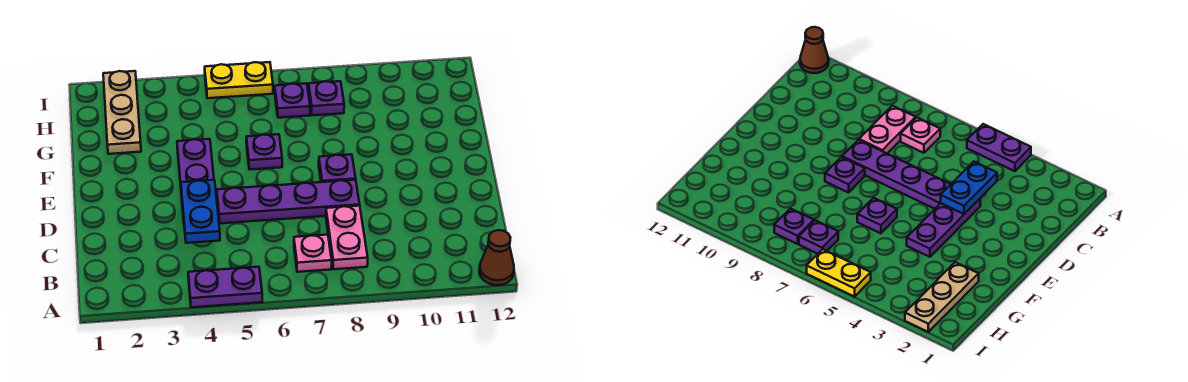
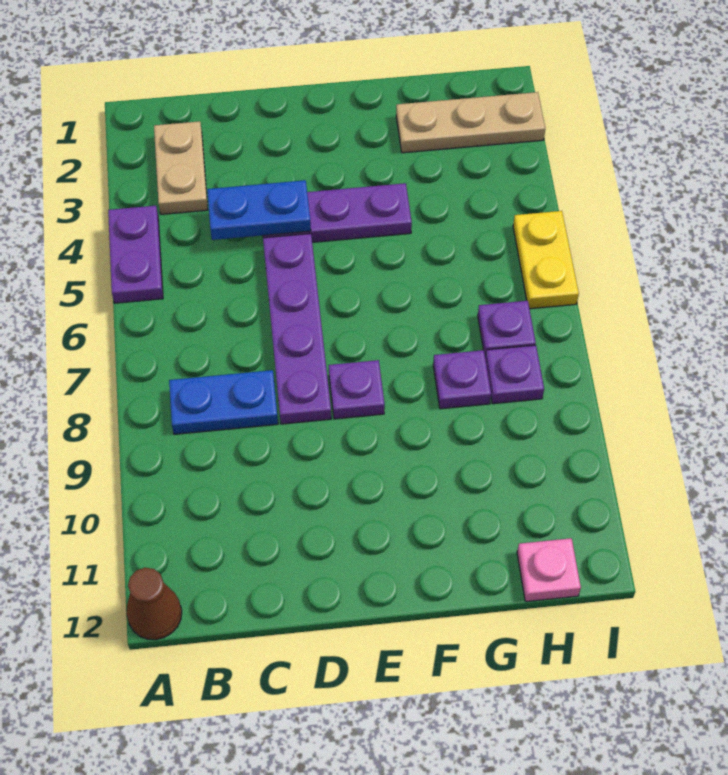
none -> tan 1x2 plate [154,121,208,214]
pink 1x1 plate [294,235,332,272] -> pink 1x1 plate moved to [517,538,581,602]
pink 1x2 plate [326,206,368,269] -> blue 1x2 plate [169,370,278,434]
purple 1x1 plate [246,134,282,169] -> purple 1x1 plate moved to [433,350,491,409]

